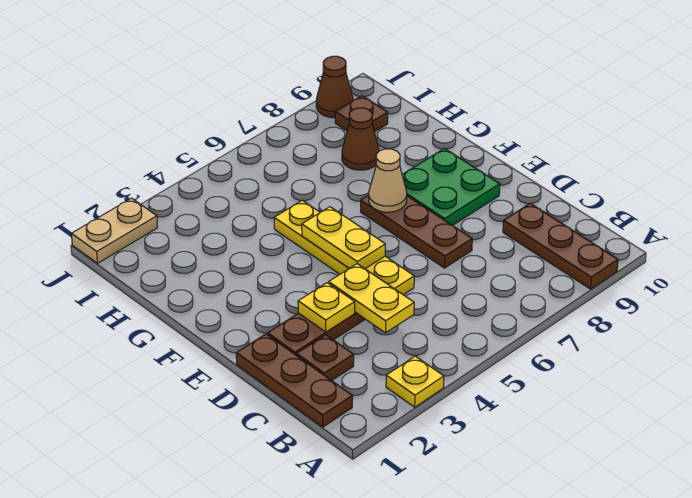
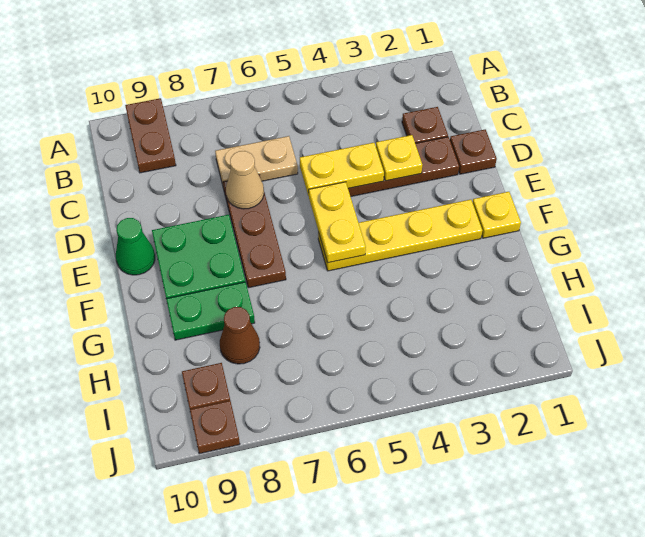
yellow 1x1 plate [386,356,444,407] -> yellow 1x1 plate moved to [473,192,521,238]
brown 1x3 plate [503,203,618,289] -> brown 1x2 plate [125,98,176,173]
brown 1x3 plate [236,334,353,427] -> brown 1x1 plate [450,129,497,174]
yellow 1x2 plate [329,264,414,333] -> yellow 1x2 plate turned to [300,143,384,196]
yellow 1x4 plate [274,200,414,295] -> yellow 1x4 plate turned to [318,200,482,271]
none -> green 1x1 cone [116,218,155,275]
tan 1x1 cone [369,149,407,212] -> tan 1x1 cone moved to [226,151,264,209]
none -> green 1x2 plate [166,282,255,340]
tan 1x2 plate [72,198,157,263] -> tan 1x2 plate moved to [215,136,298,189]
brown 1x1 cone [316,56,353,118] -> brown 1x1 plate [190,401,240,454]

